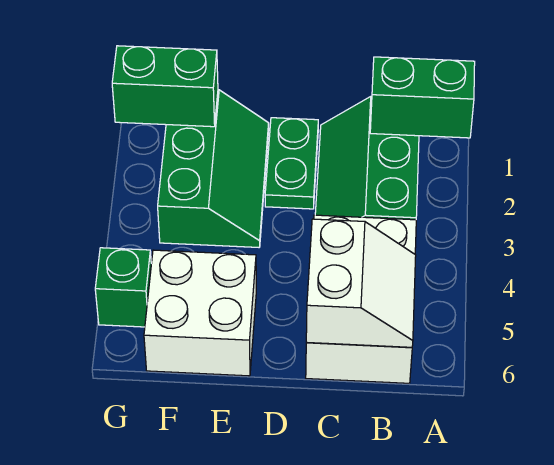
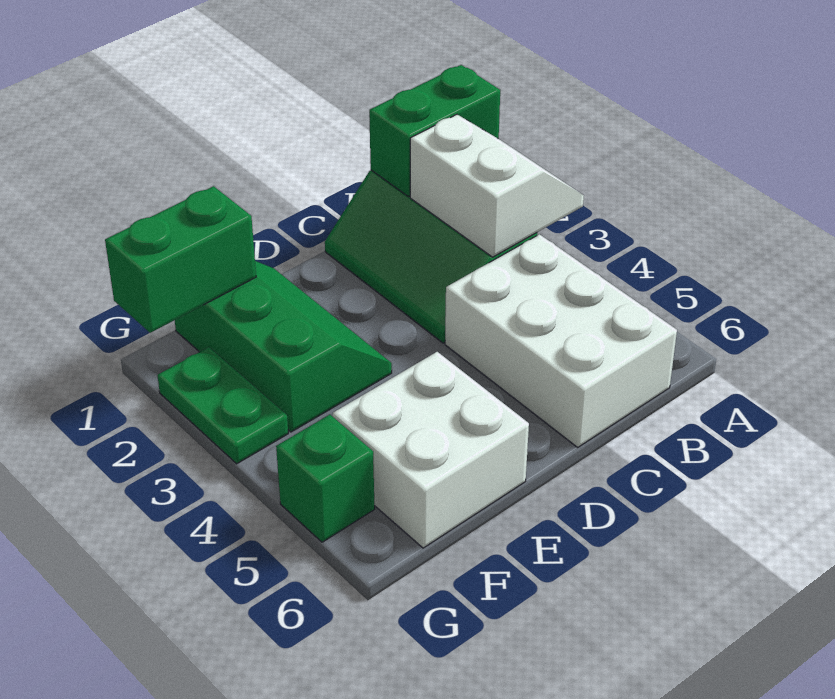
white 2x2 slope [306,219,416,347] -> white 2x2 slope moved to [410,114,584,257]
green 1x2 plate [265,118,318,209] -> green 1x2 plate moved to [157,347,288,464]

